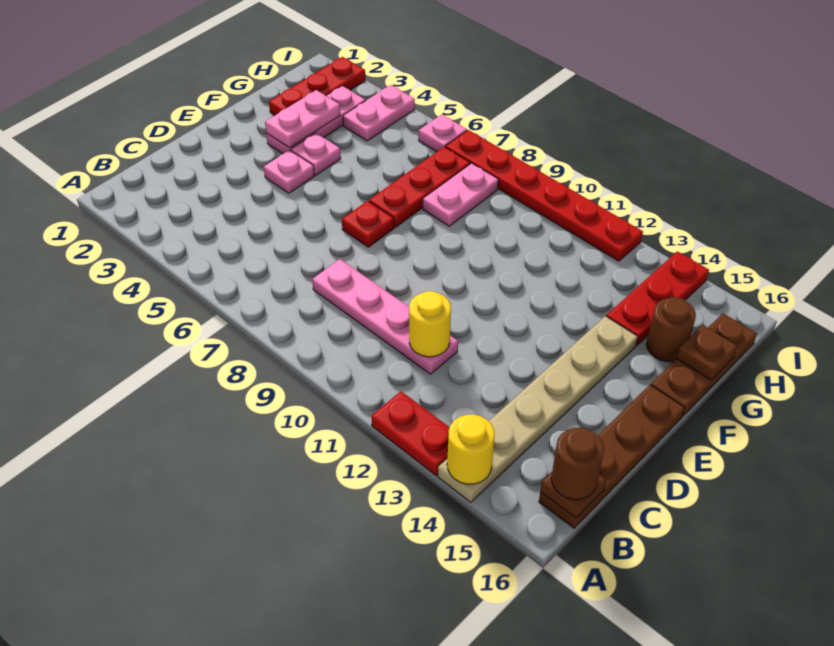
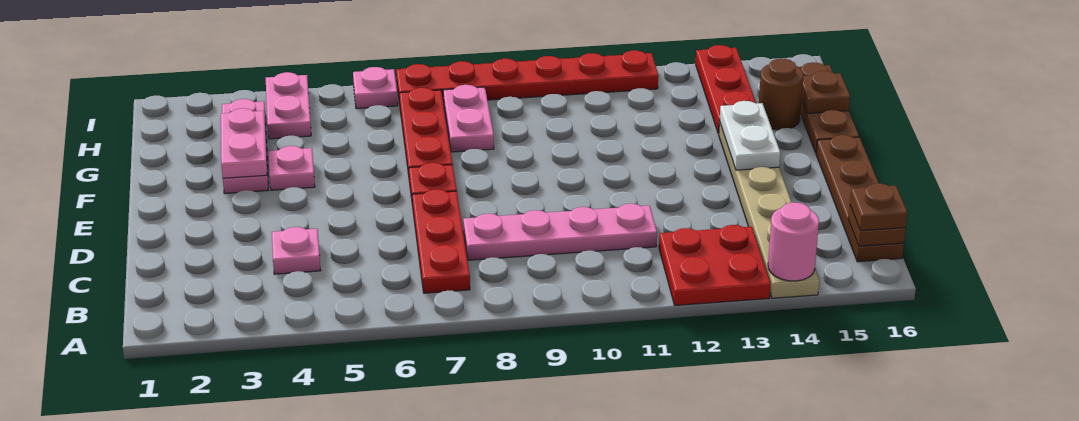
red 1x2 plate [371,391,450,475] -> red 2x2 plate [659,225,771,306]
yellow 1x1 round brick [447,415,495,484] -> pink 1x1 round brick [768,202,819,281]
brown 1x1 round brick [551,428,604,499] -> brown 1x1 plate [850,184,907,231]
yellow 1x1 round brick [409,291,451,357] -> none
pink 1x1 plate [264,150,314,193] -> pink 1x1 plate moved to [272,227,321,274]
none -> white 1x2 plate [720,101,780,170]
red 1x3 plate [269,57,365,115] -> red 1x3 plate moved to [412,189,470,293]

